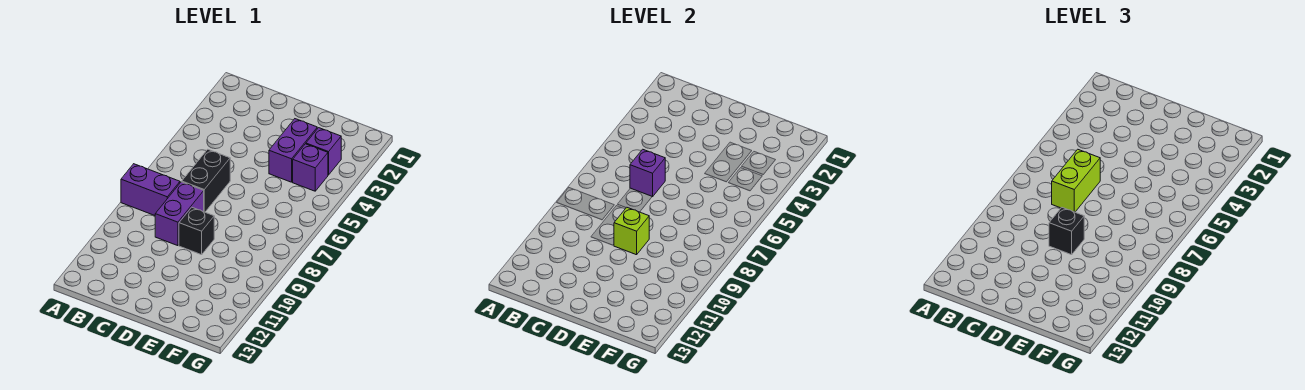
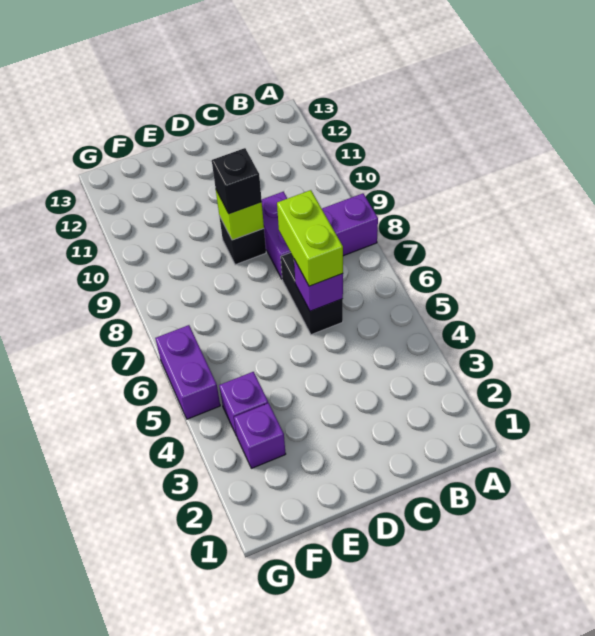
purple 1x2 brick [269,119,317,182] -> purple 1x2 brick moved to [155,325,220,419]

